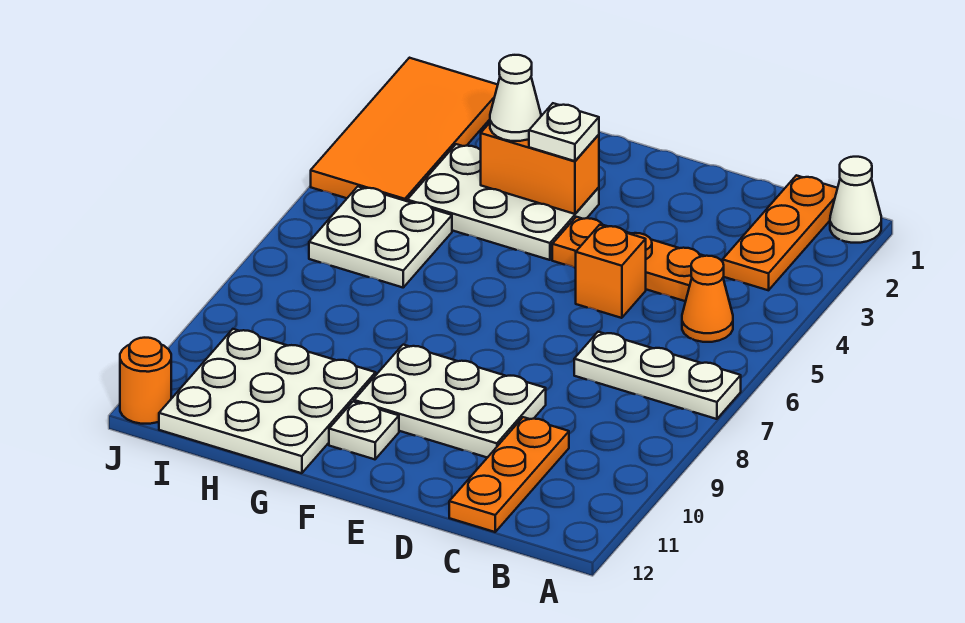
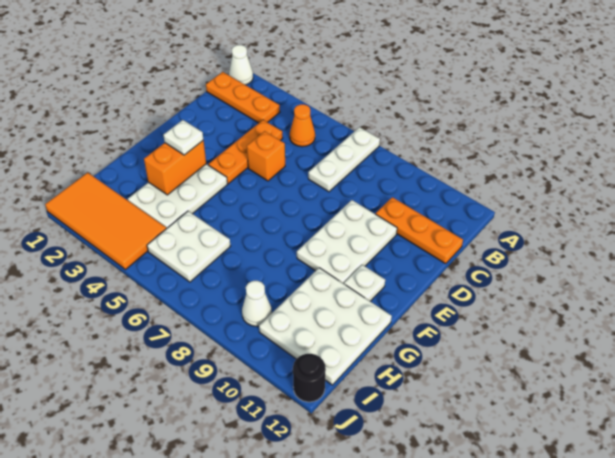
white 1x1 cone [490,55,541,141] -> white 1x1 cone moved to [242,281,272,326]
orange 1x1 round brick [120,338,171,424] -> black 1x1 round brick [293,354,326,402]

